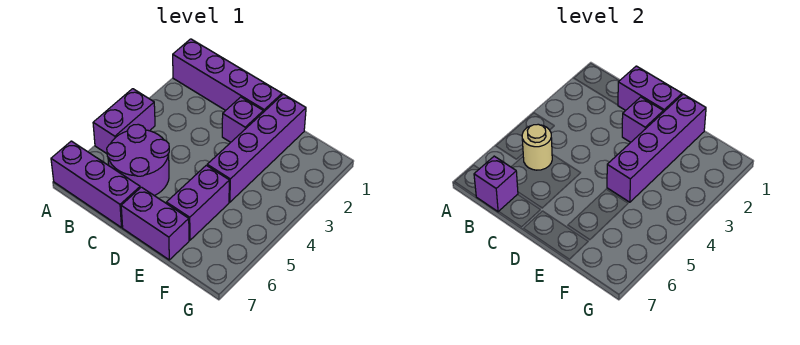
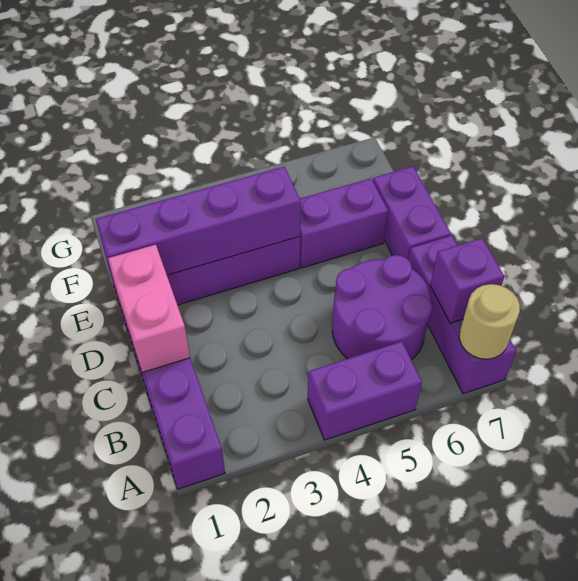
tan 1x1 round brick [522,124,552,170] -> tan 1x1 round brick moved to [459,284,520,359]
purple 1x2 brick [618,66,682,112] -> pink 1x2 brick [108,245,190,372]
purple 1x1 brick [222,97,263,142] -> none
purple 1x1 brick [622,97,663,142] -> none

